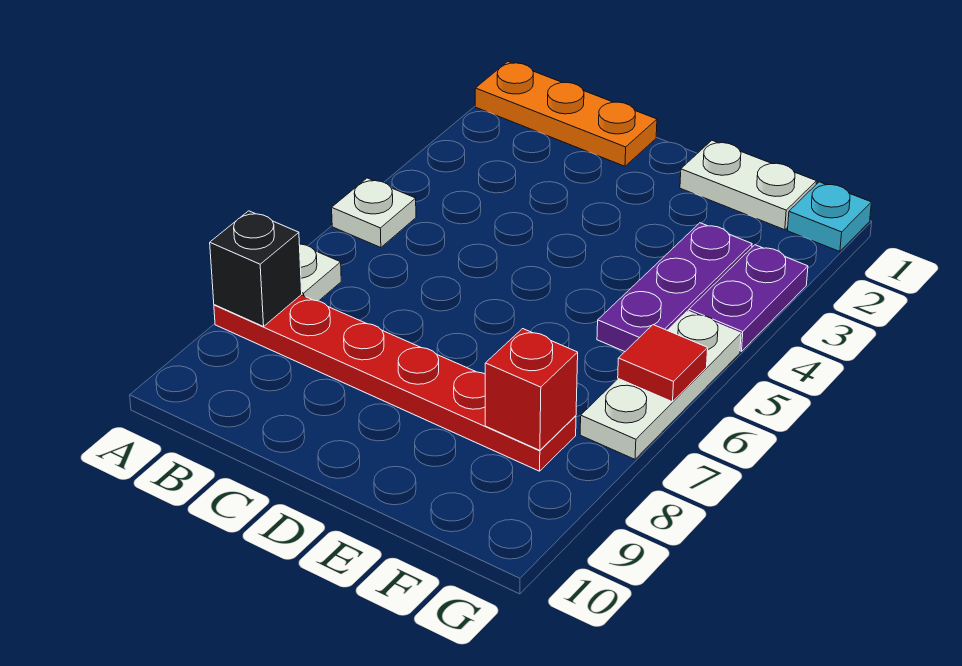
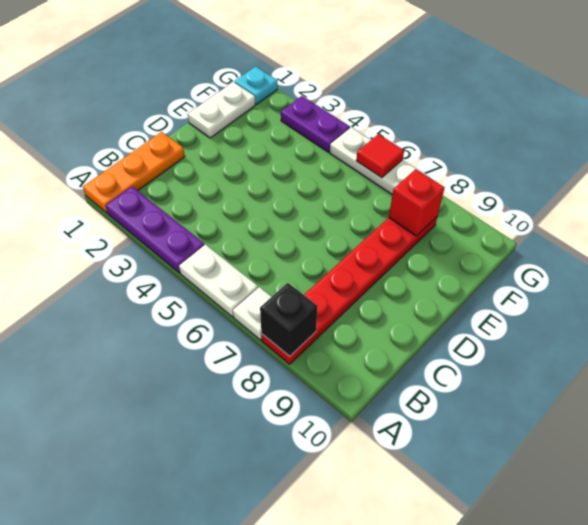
white 1x1 plate [332,178,416,248] -> white 1x2 plate [179,245,258,317]
purple 1x3 plate [597,223,752,351] -> purple 1x3 plate moved to [106,187,204,273]

